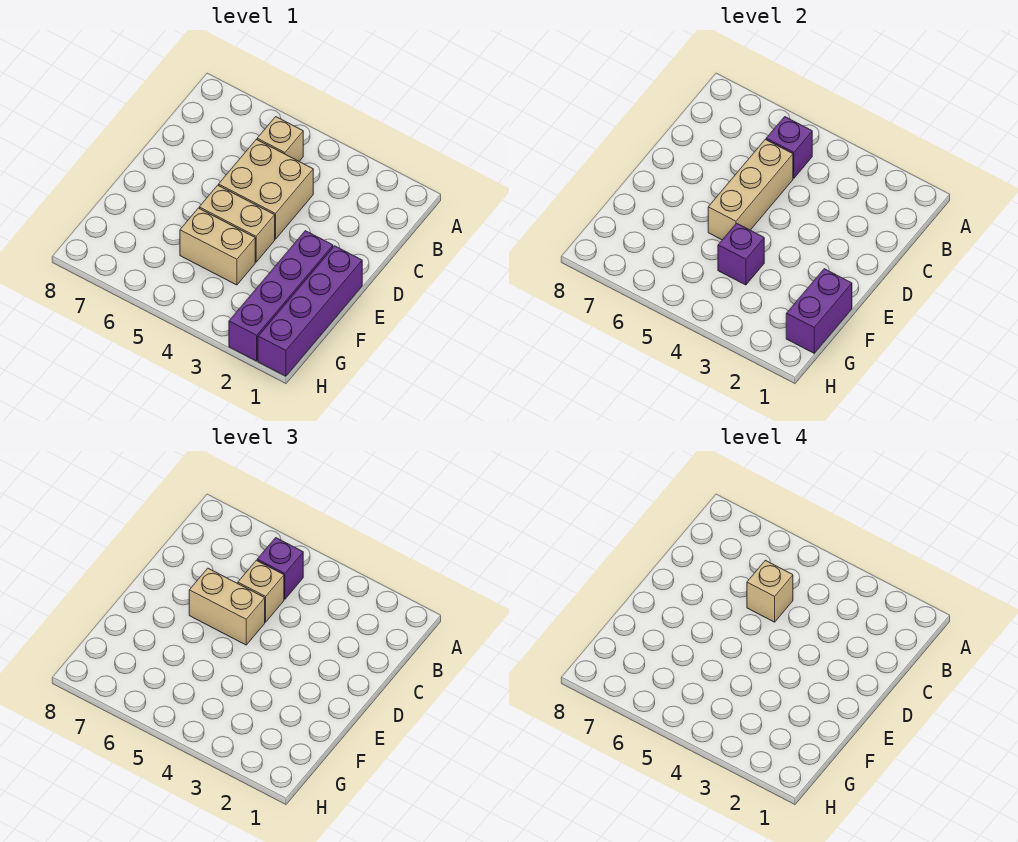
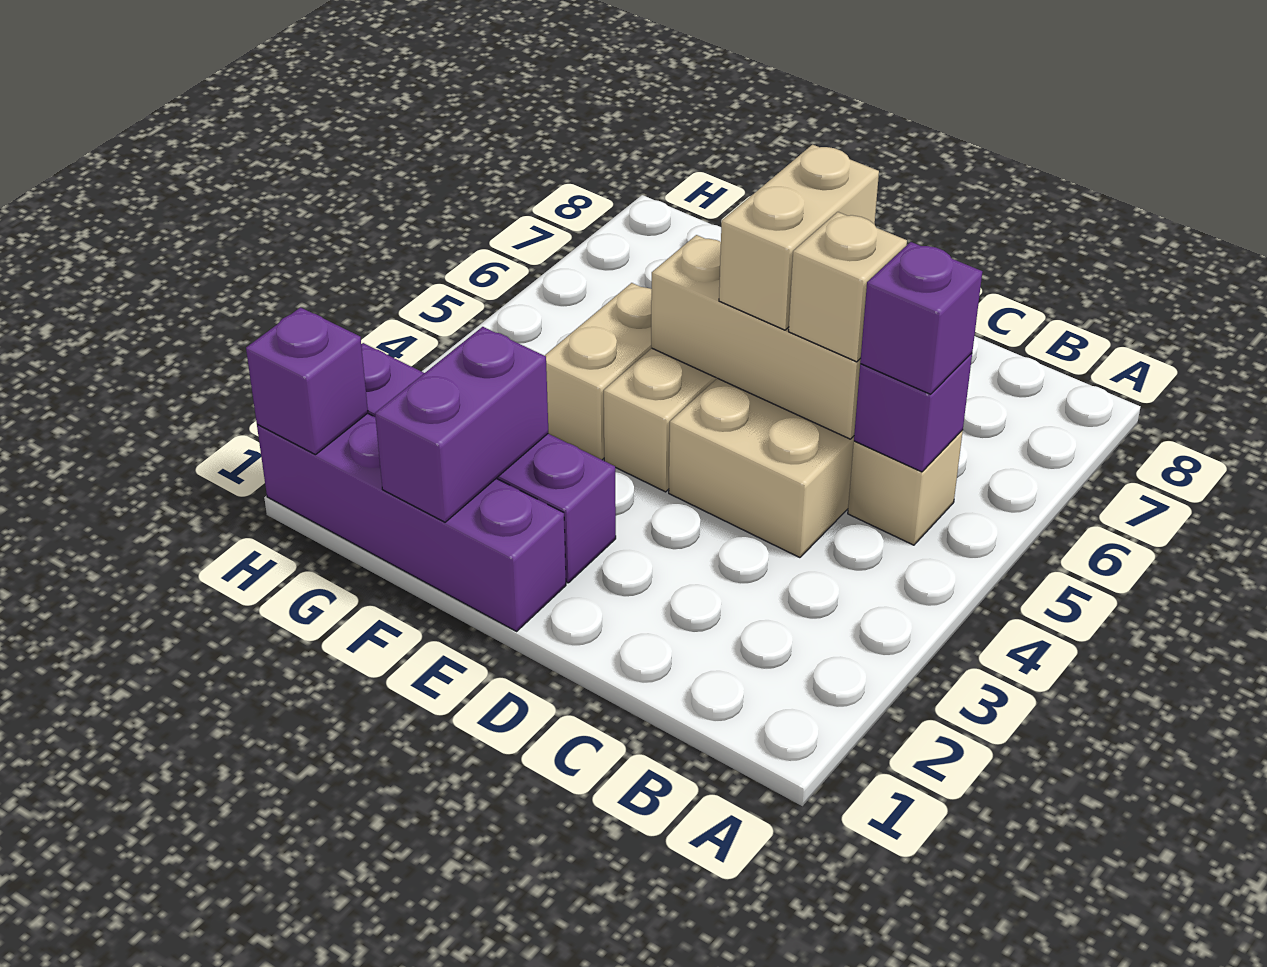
tan 1x1 brick [747,560,793,622] -> none
purple 1x2 brick [786,269,852,353] -> purple 1x2 brick turned to [375,327,548,522]
purple 1x1 brick [718,223,764,285] -> purple 1x1 brick moved to [246,307,368,455]

